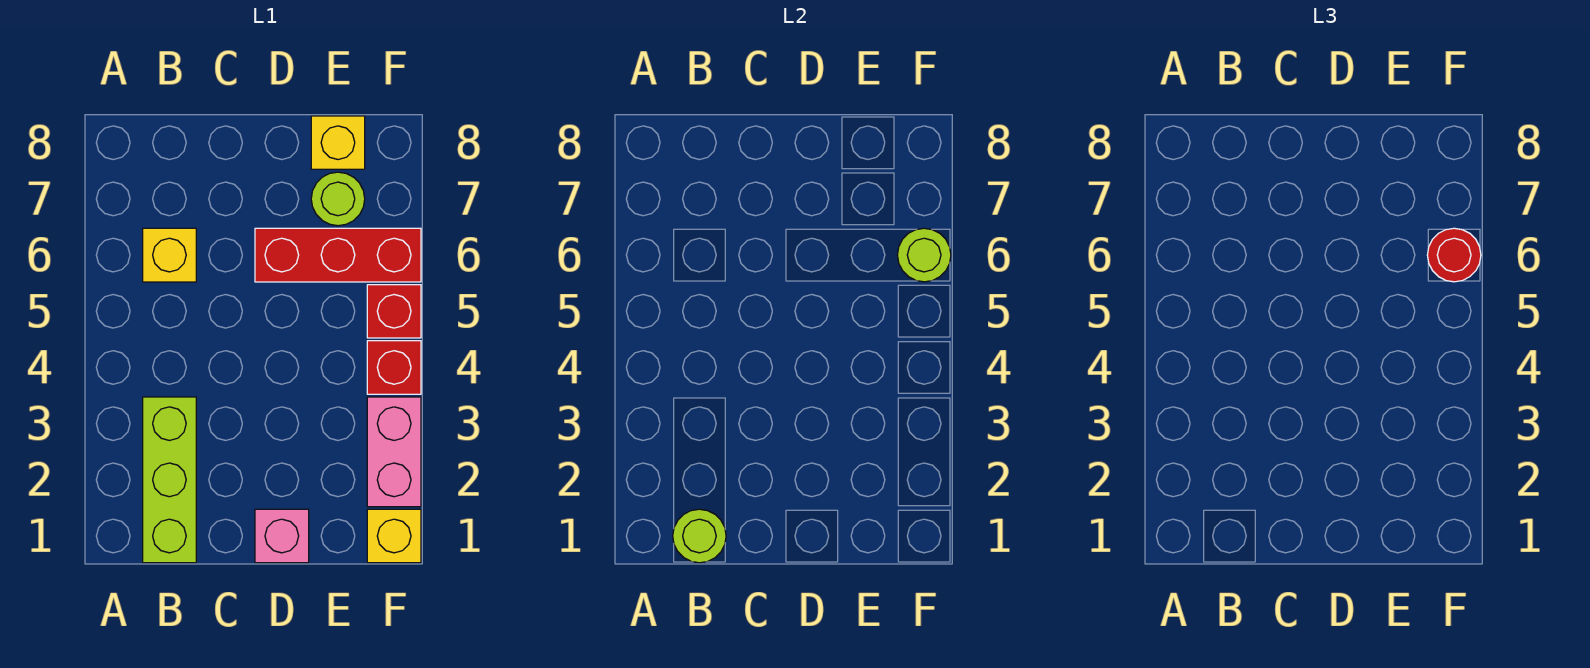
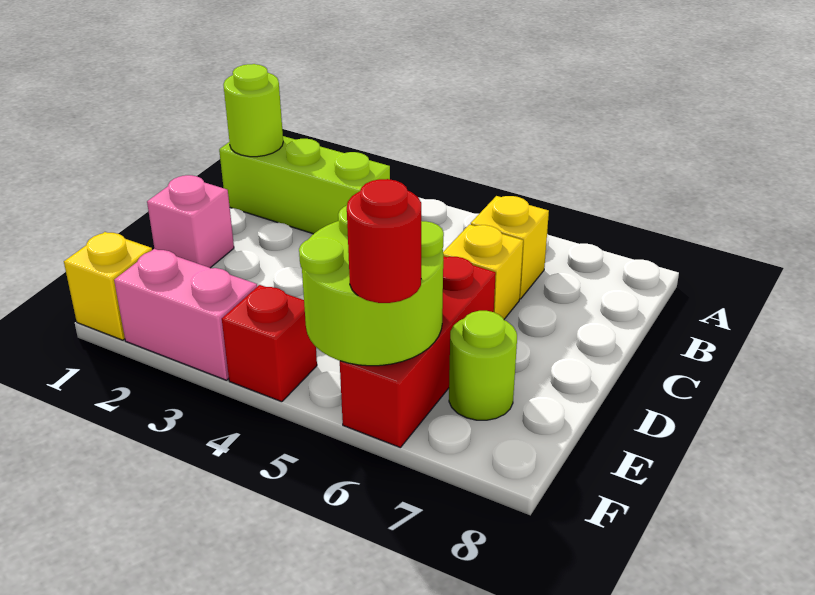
yellow 1x1 brick [311,116,365,169] -> yellow 1x1 brick moved to [443,224,523,319]
red 1x1 brick [367,285,421,338] -> none
lime 1x1 round brick [897,228,951,282] -> lime 2x2 round brick [299,206,444,366]

